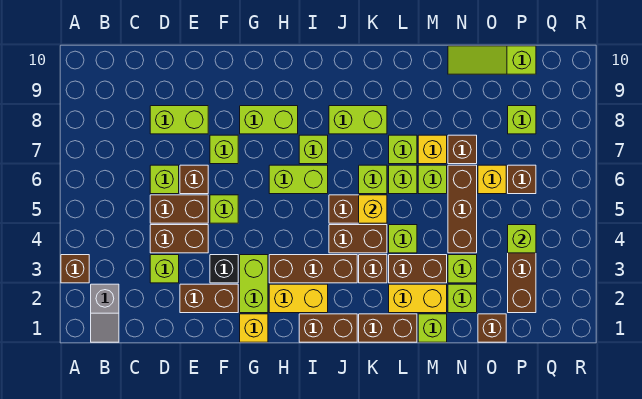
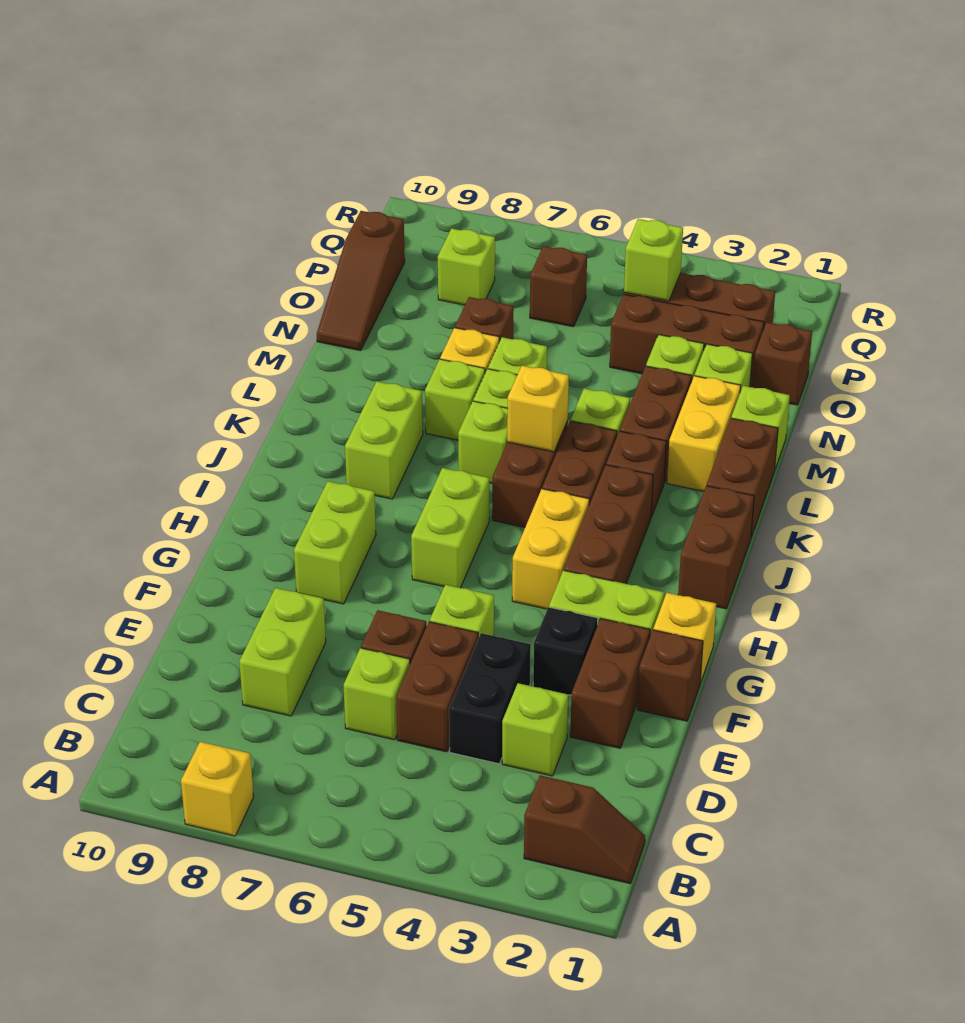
brown 1x1 brick [61,255,89,283] -> brown 1x1 brick moved to [637,630,703,721]
grey 1x2 slope [91,284,119,342] -> brown 1x2 slope [524,775,645,884]
brown 1x2 brick [150,225,208,253] -> black 1x2 brick [449,633,531,764]
lime 1x1 brick [210,135,238,164] -> none
yellow 1x2 brick [269,284,328,313] -> yellow 1x2 brick moved to [512,489,589,609]
lime 1x1 brick [299,135,328,164] -> none
brown 1x3 brick [448,165,477,253] -> brown 1x3 brick moved to [610,294,764,387]
lime 1x3 slope [448,46,536,74] -> brown 1x3 slope [317,211,405,351]
yellow 1x1 brick [478,165,506,194] -> yellow 1x1 brick moved to [181,742,254,836]

